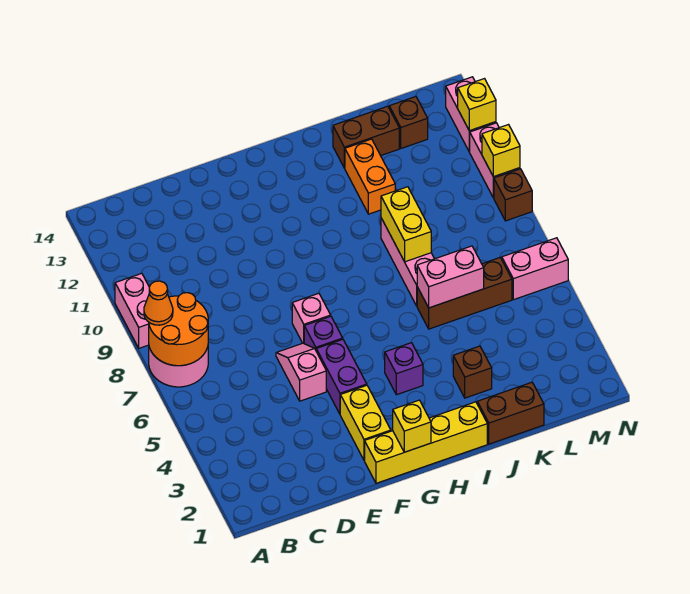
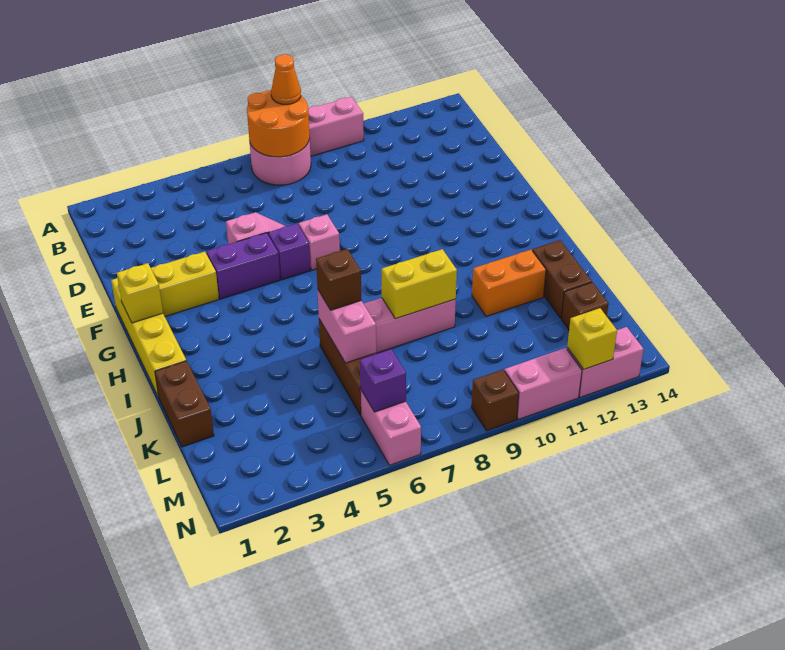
purple 1x1 brick [385,343,423,395] -> purple 1x1 brick moved to [360,349,406,412]
brown 1x1 brick [453,346,492,398] -> brown 1x1 brick moved to [316,249,362,310]
yellow 1x1 brick [482,125,520,177] -> none

